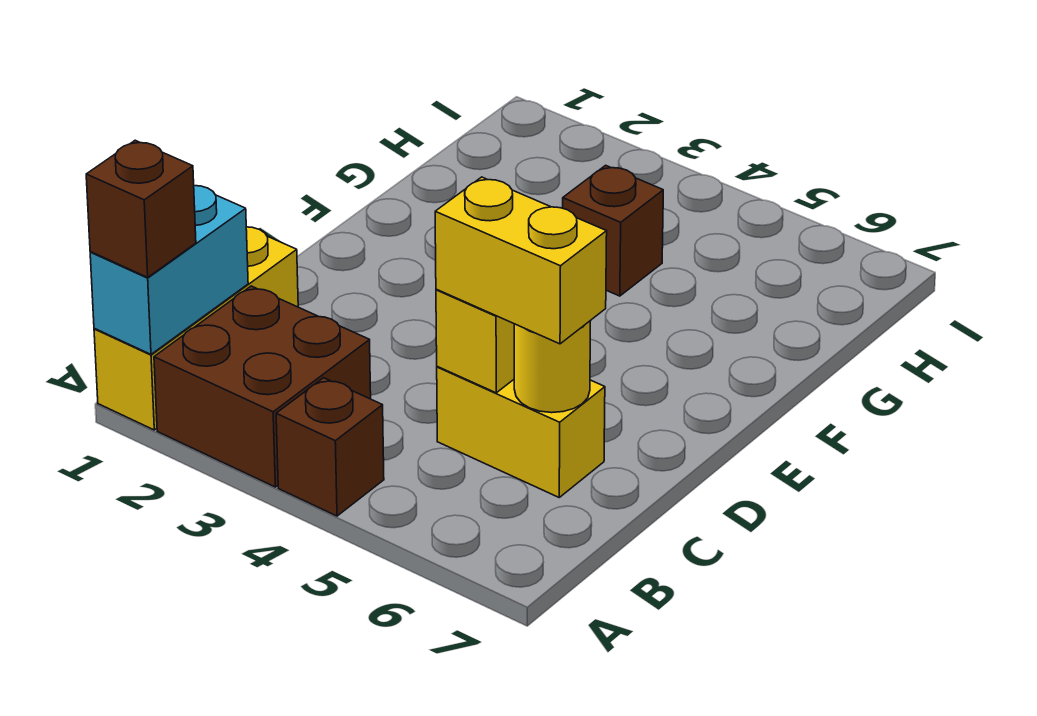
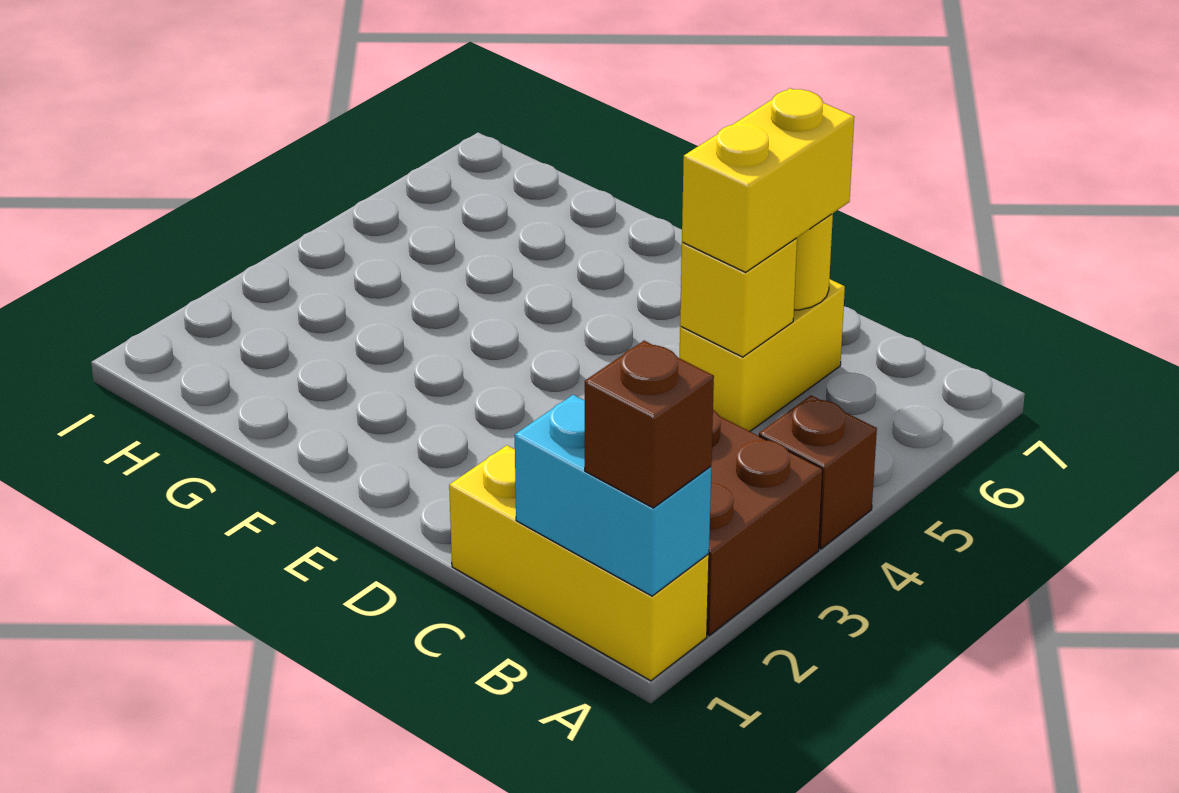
brown 1x1 brick [563,165,663,296] -> none

